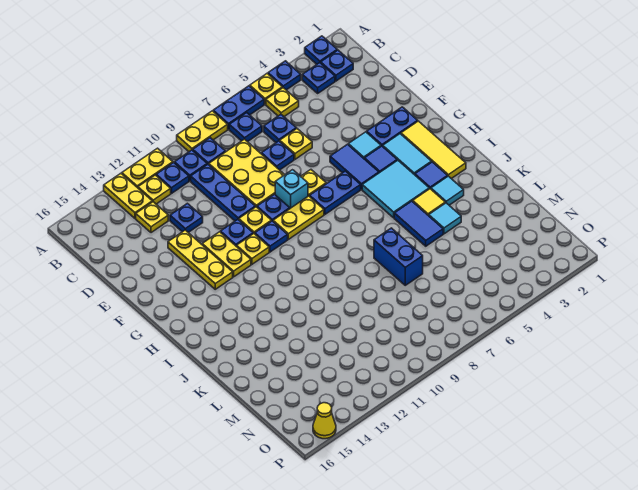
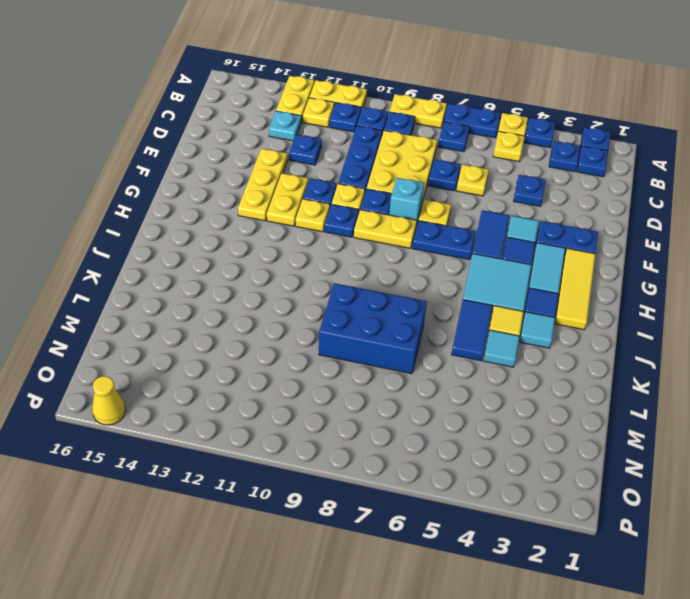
blue 1x1 plate [264,114,296,142] -> blue 1x1 plate moved to [514,175,546,207]
yellow 1x1 plate [136,202,168,233] -> cyan 1x1 plate [269,111,301,141]
blue 1x2 brick [374,228,423,285] -> blue 2x3 brick [319,283,427,374]

